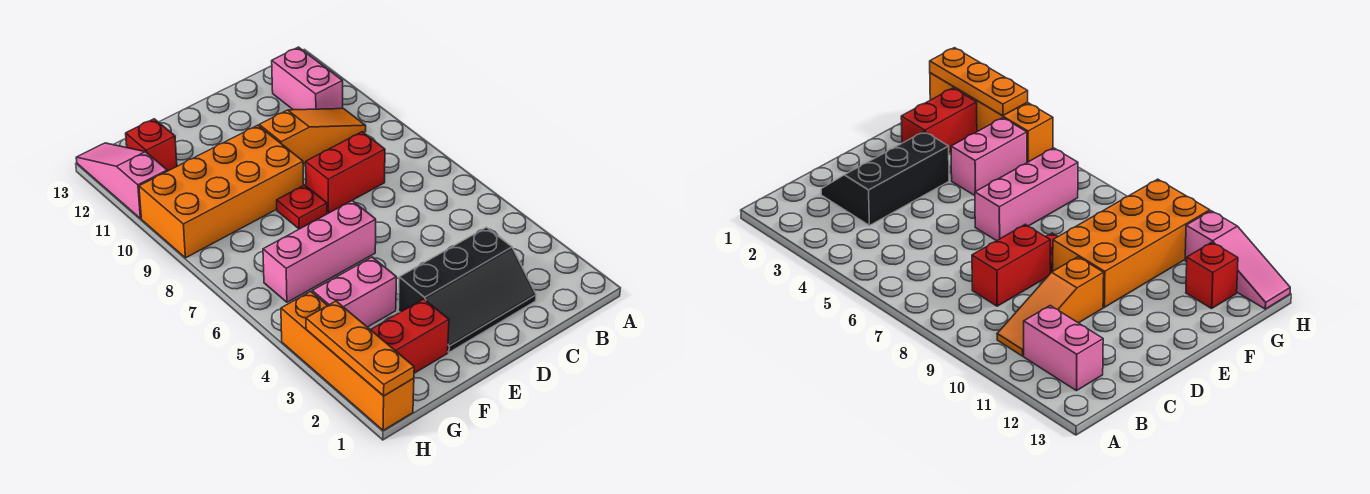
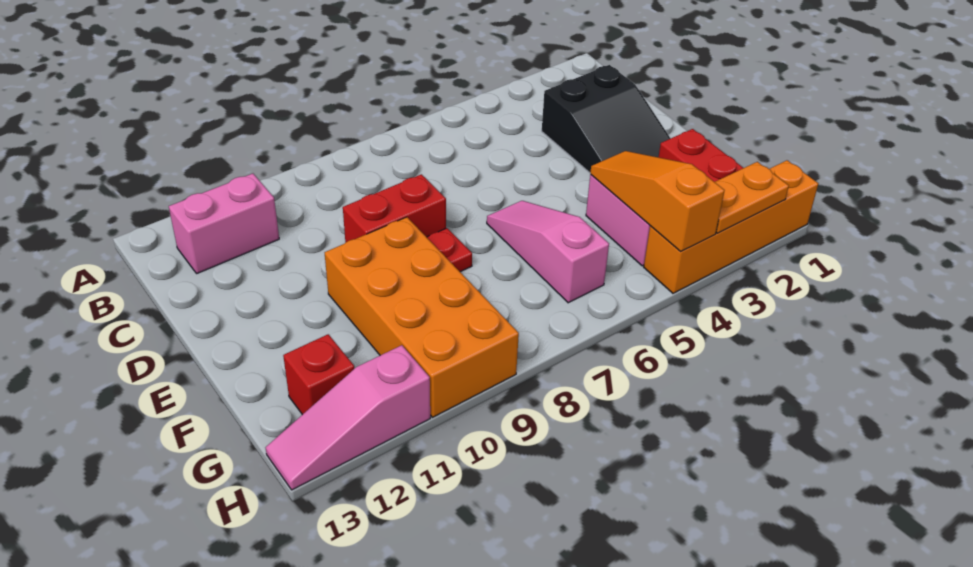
orange 1x3 slope [259,109,366,164] -> orange 1x3 slope moved to [590,151,725,251]
black 2x3 slope [398,227,536,352] -> black 2x3 slope turned to [542,65,670,173]
red 1x2 brick [306,132,385,213] -> red 1x2 brick turned to [343,174,446,243]
pink 1x3 brick [263,201,376,302] -> pink 1x3 slope [487,201,609,303]
orange 1x3 plate [306,301,414,396] -> orange 1x2 plate [715,162,789,233]

